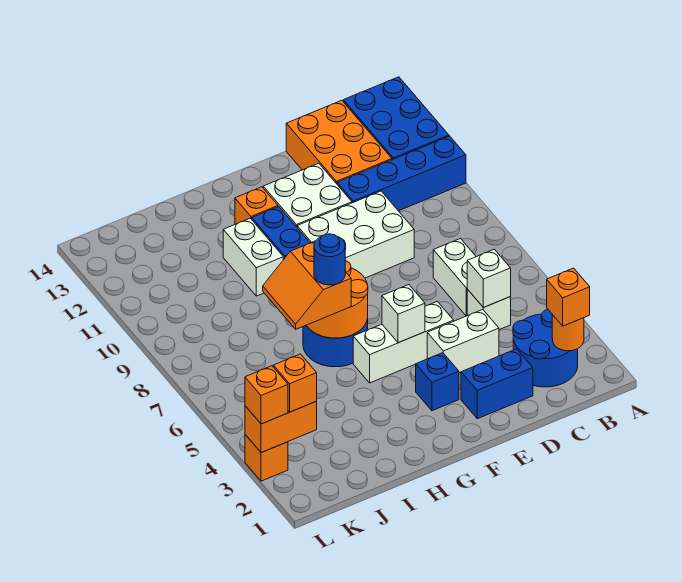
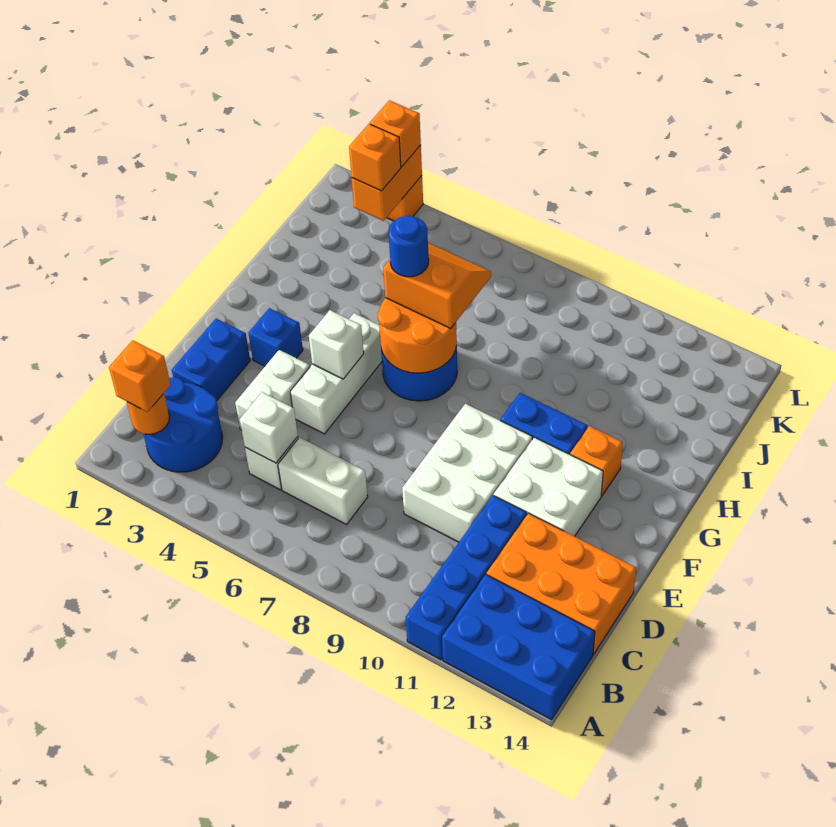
white 1x2 brick [223,218,283,296] -> none

